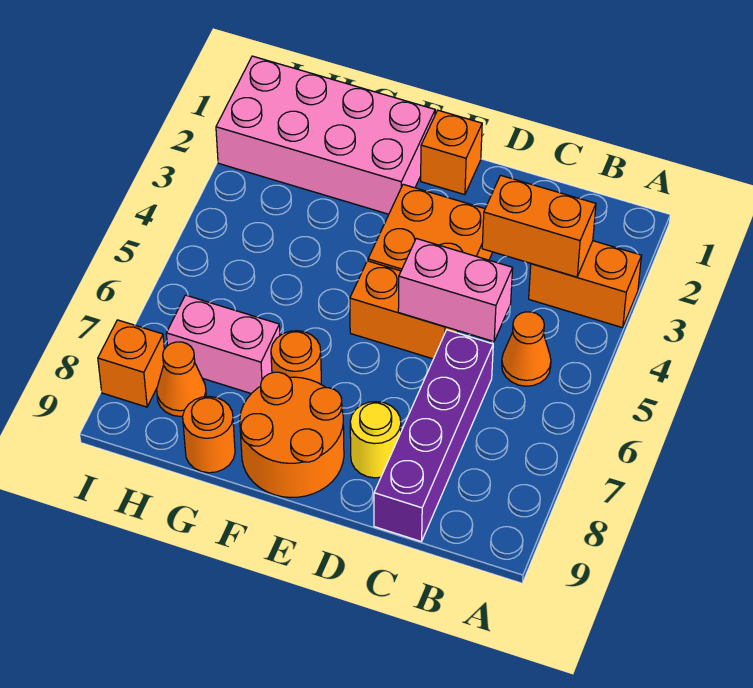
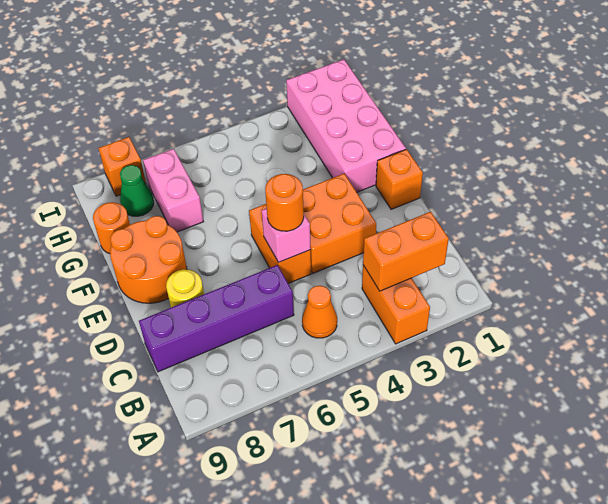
orange 1x2 brick [482,175,596,277] -> orange 1x2 brick turned to [363,212,449,291]
pink 1x2 brick [398,239,513,341] -> pink 1x1 brick [262,208,311,263]
orange 1x1 round brick [271,331,321,384] -> orange 1x1 round brick moved to [265,174,304,231]
orange 1x1 cone [157,342,206,416] -> green 1x1 cone [120,165,154,216]

